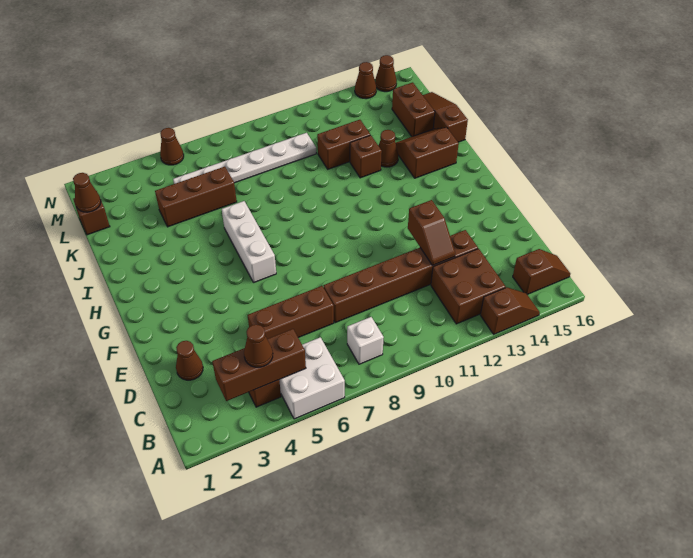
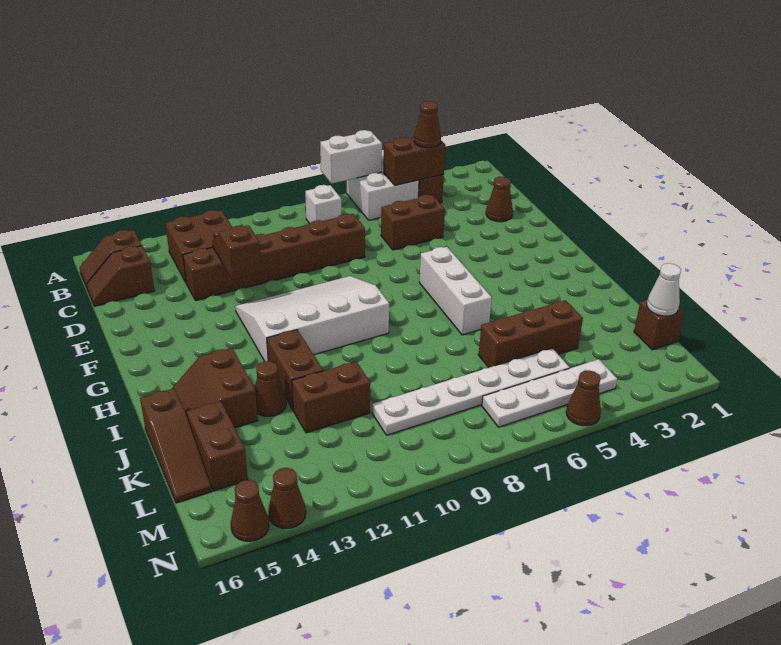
none -> white 1x2 brick [320,130,382,184]
brown 1x2 slope [481,287,540,334] -> brown 1x2 slope moved to [86,246,155,306]
brown 1x3 brick [212,329,306,401] -> brown 1x2 brick [383,137,446,185]
brown 1x3 brick [248,286,334,339] -> brown 1x2 brick [381,195,445,250]
none -> white 3x4 slope [235,276,389,361]
brown 2x2 slope [396,128,459,178] -> brown 2x2 slope turned to [172,348,258,428]
brown 1x1 brick [350,135,382,178] -> brown 1x2 brick [267,330,323,410]
brown 1x1 cone [73,173,101,212] -> white 1x1 cone [647,263,681,316]
none -> white 1x4 plate [482,359,617,427]

